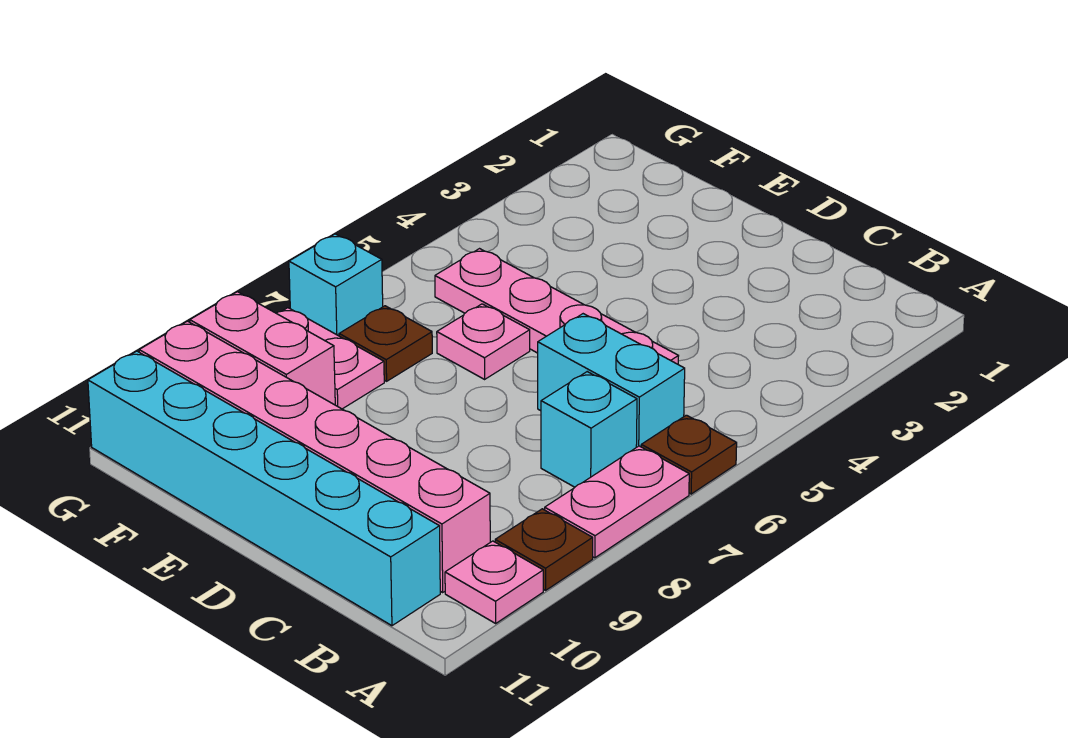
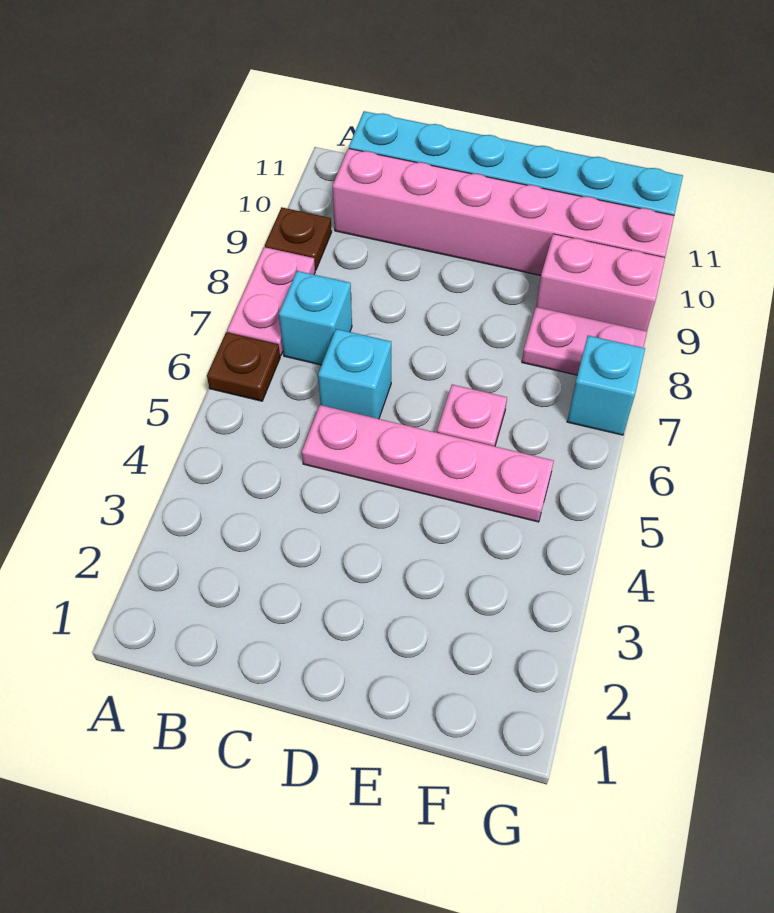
pink 1x1 plate [445,541,543,623] -> none
cyan 1x2 brick [538,314,685,447] -> cyan 1x1 brick [318,329,391,419]
brown 1x1 plate [339,306,432,381] -> none

